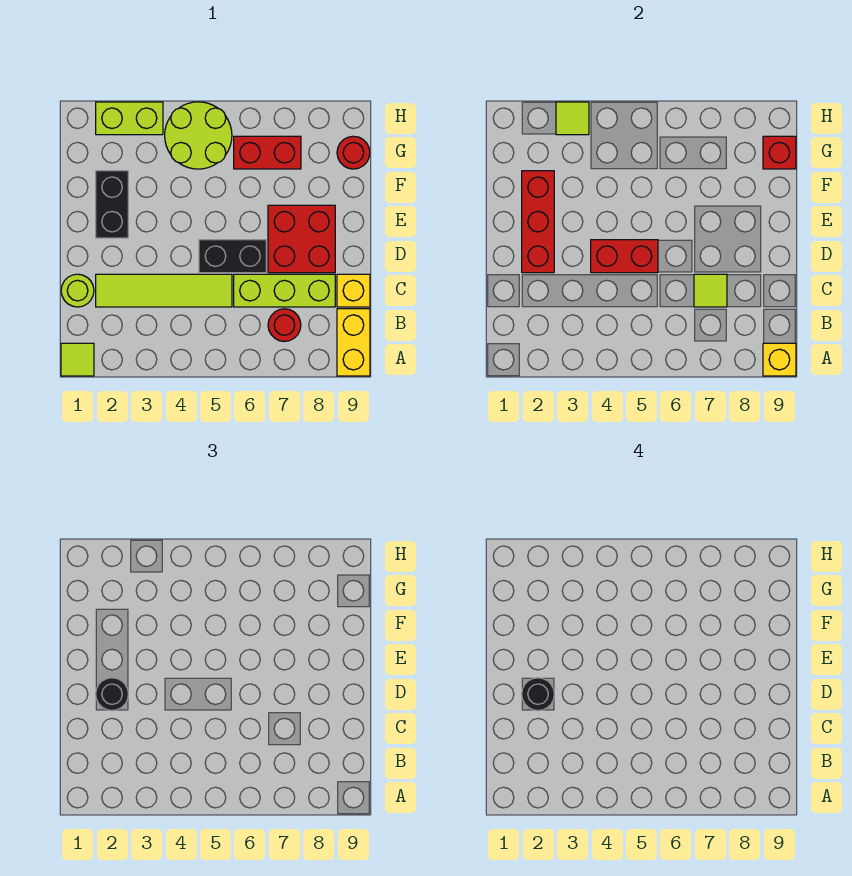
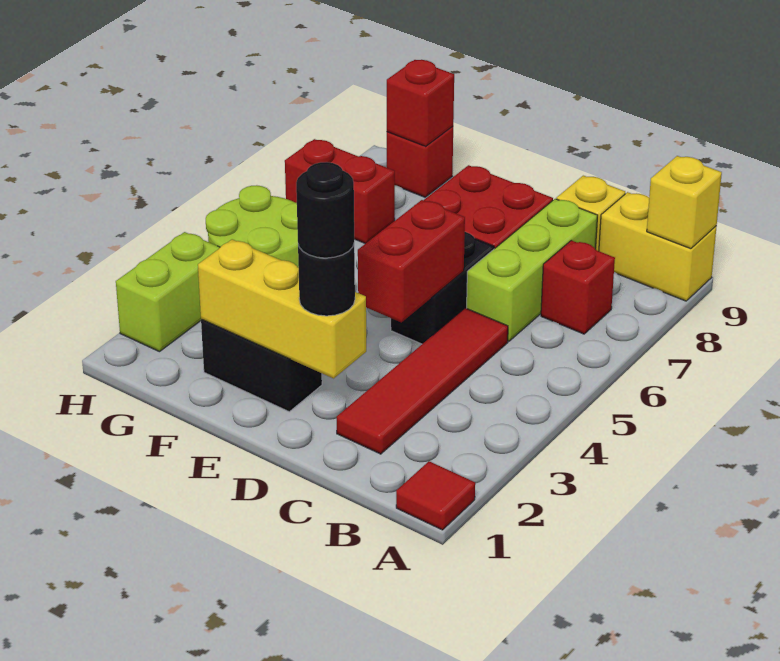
lime 1x1 tile [61,343,94,376] -> red 1x1 tile [396,461,475,530]
red 1x1 round brick [268,309,301,342] -> red 1x1 brick [541,240,615,334]
lime 1x1 round brick [61,274,94,307] -> none
lime 1x4 tile [96,274,232,307] -> red 1x4 tile [337,308,508,454]
lime 1x1 tile [694,274,727,307] -> none
red 1x3 brick [522,171,554,273] -> yellow 1x3 brick [198,239,366,378]
red 1x2 brick [234,136,301,169] -> red 1x2 brick turned to [285,139,395,244]
red 1x1 round brick [337,136,370,169] -> red 1x1 brick [387,126,453,197]
lime 1x1 tile [556,102,589,135] -> none

